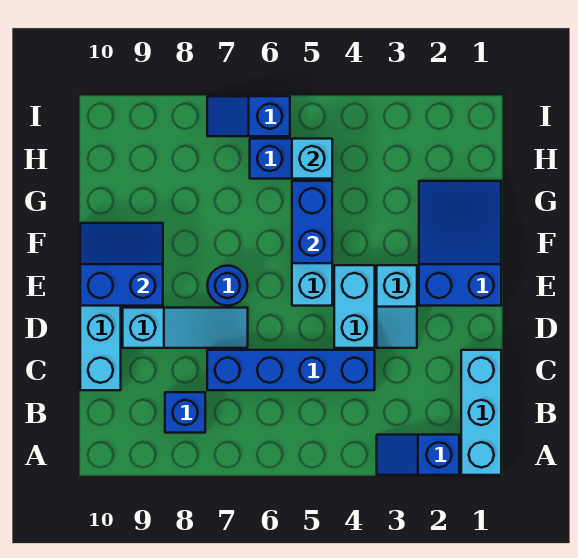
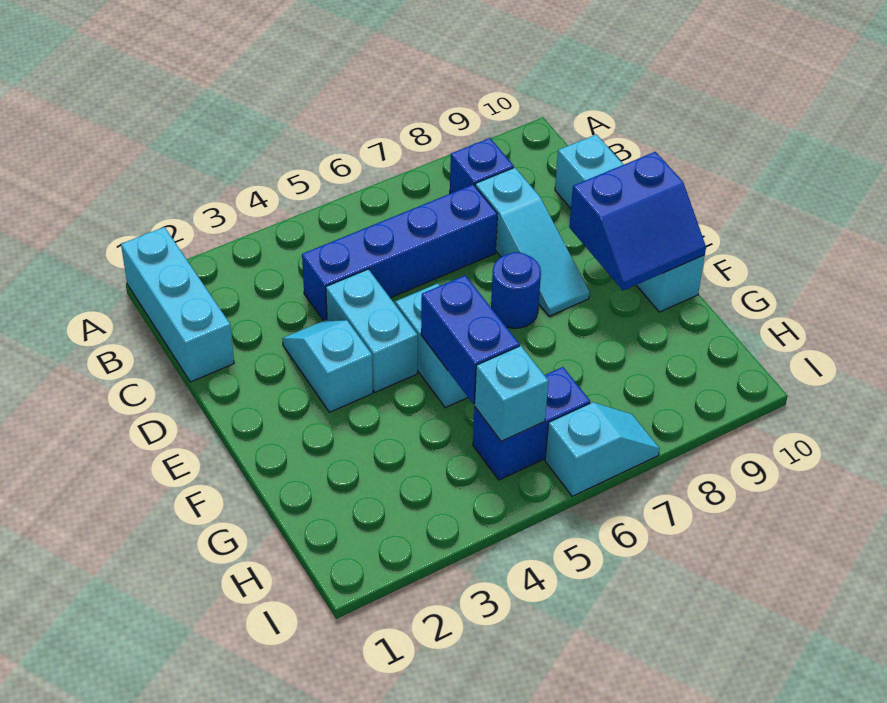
blue 1x2 slope [377,435,459,475] -> none
cyan 1x3 slope [123,308,248,348] -> cyan 1x3 slope turned to [475,168,589,316]
blue 2x3 slope [419,181,501,306] -> none
blue 1x2 slope [207,96,290,136] -> cyan 1x2 slope [545,402,660,496]

